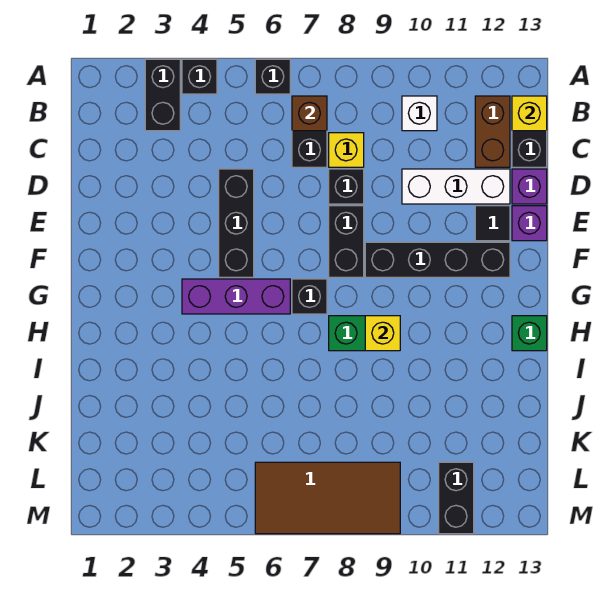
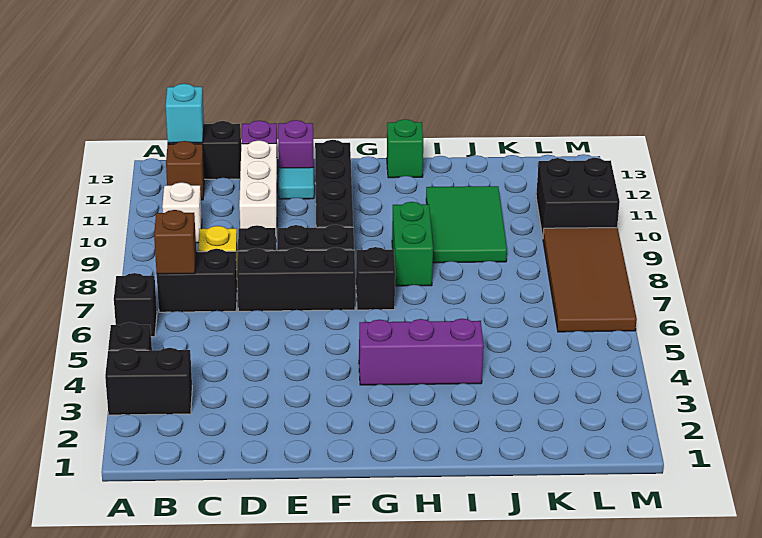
brown 1x2 brick [475,96,510,167] -> brown 1x1 brick [166,141,204,200]
yellow 1x1 brick [512,96,547,131] -> cyan 1x1 brick [166,84,204,143]
black 1x3 brick [219,169,254,277] -> black 1x3 brick moved to [237,247,355,311]
black 1x1 tile [475,206,510,241] -> cyan 1x1 tile [279,167,314,199]
purple 1x3 brick [182,279,290,314] -> purple 1x3 brick turned to [359,319,484,385]
yellow 1x1 brick [365,316,400,351] -> none
none -> green 2x3 tile [426,186,507,263]
black 1x2 brick [439,462,474,534] -> black 2x2 brick [536,158,620,237]

